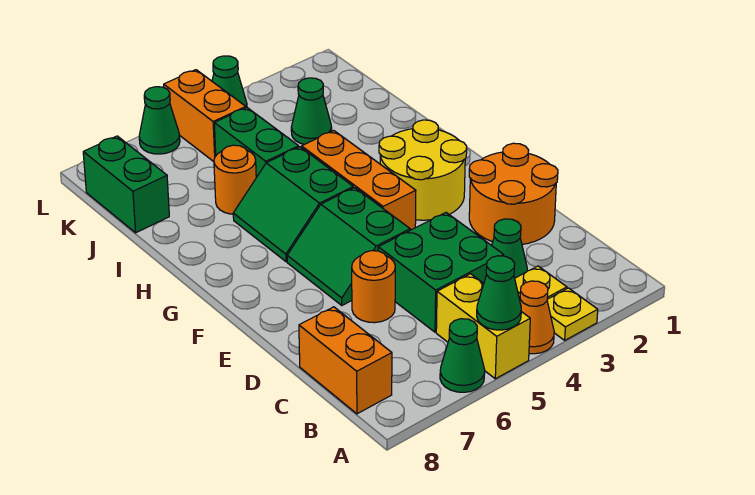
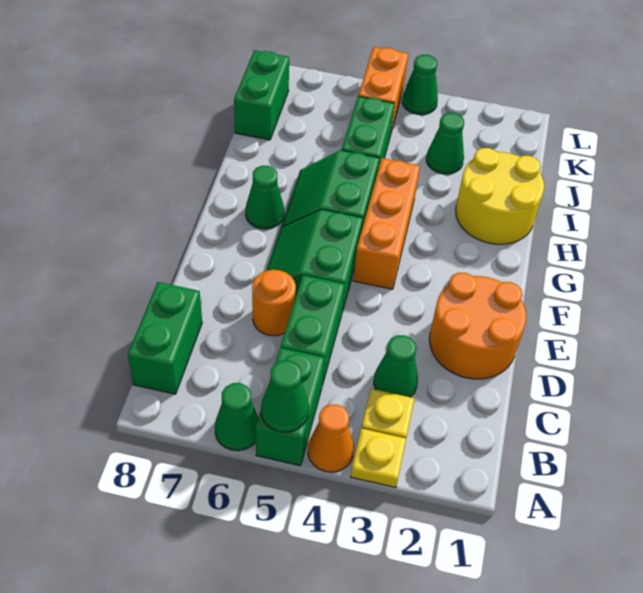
yellow 1x2 brick [436,274,530,379] -> green 1x2 brick [256,348,324,466]
orange 1x2 brick [299,307,392,414] -> green 1x2 brick [128,282,202,394]
green 2x2 brick [378,213,504,332] -> green 1x2 brick [281,275,345,385]
yellow 2x2 round brick [379,120,467,220] -> yellow 2x2 round brick moved to [456,148,544,244]
orange 1x1 round brick [214,145,256,214] -> none
green 1x1 cone [139,87,180,154] -> green 1x1 cone moved to [245,166,284,229]

